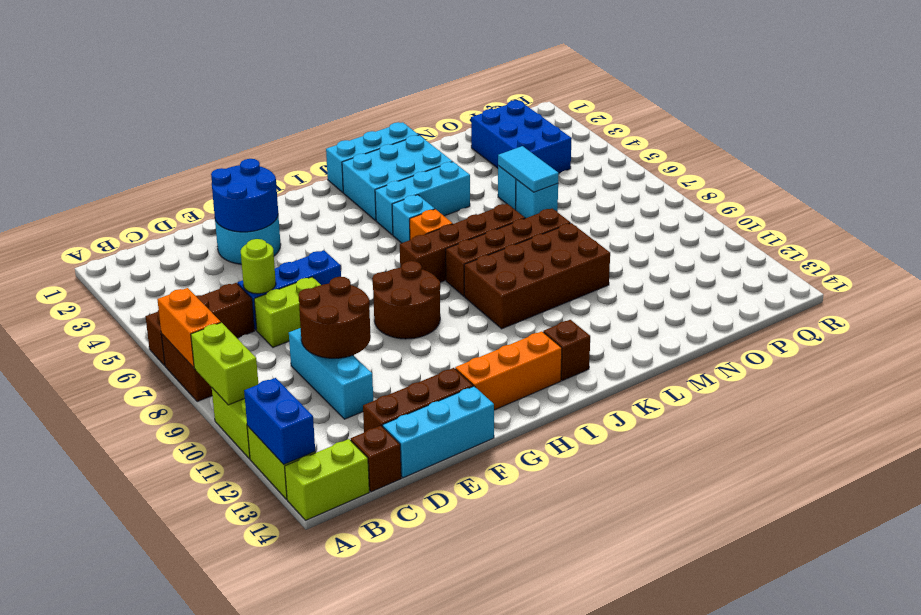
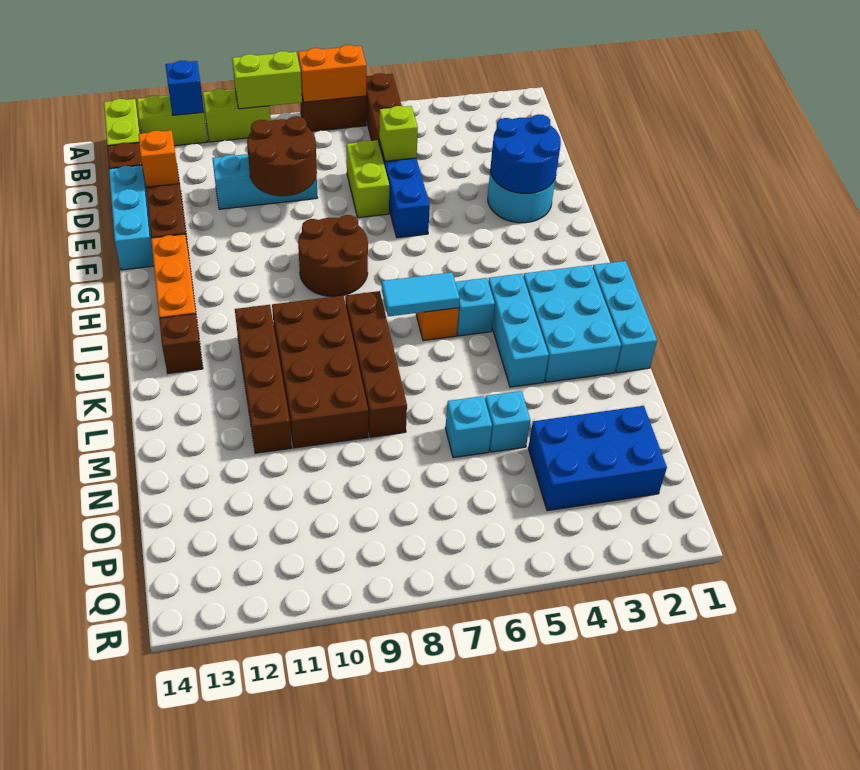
blue 1x2 brick [244,378,315,464] -> blue 1x1 brick [165,61,204,115]
lime 1x1 round brick [241,239,276,294] -> lime 1x1 brick [379,106,418,161]
none -> orange 1x1 brick [138,130,179,187]
brown 1x4 brick [400,204,525,282] -> brown 1x4 brick moved to [235,305,292,453]
cyan 1x2 tile [498,146,559,192] -> cyan 1x2 tile moved to [382,272,460,317]

